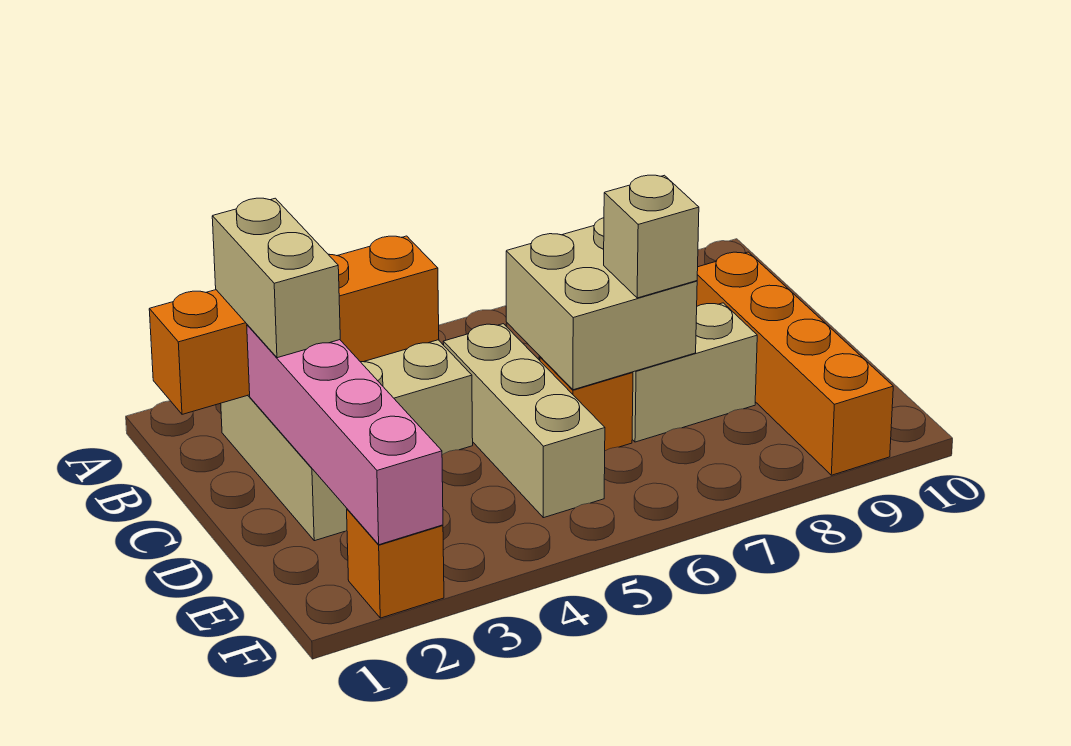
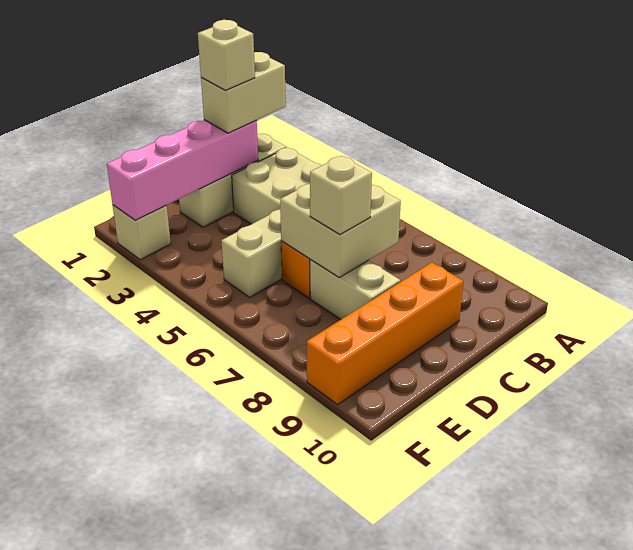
orange 1x4 brick [149,236,439,414] -> none
none -> tan 1x1 brick [198,20,255,90]
orange 1x1 brick [347,509,444,618] -> tan 1x1 brick [113,205,171,260]

